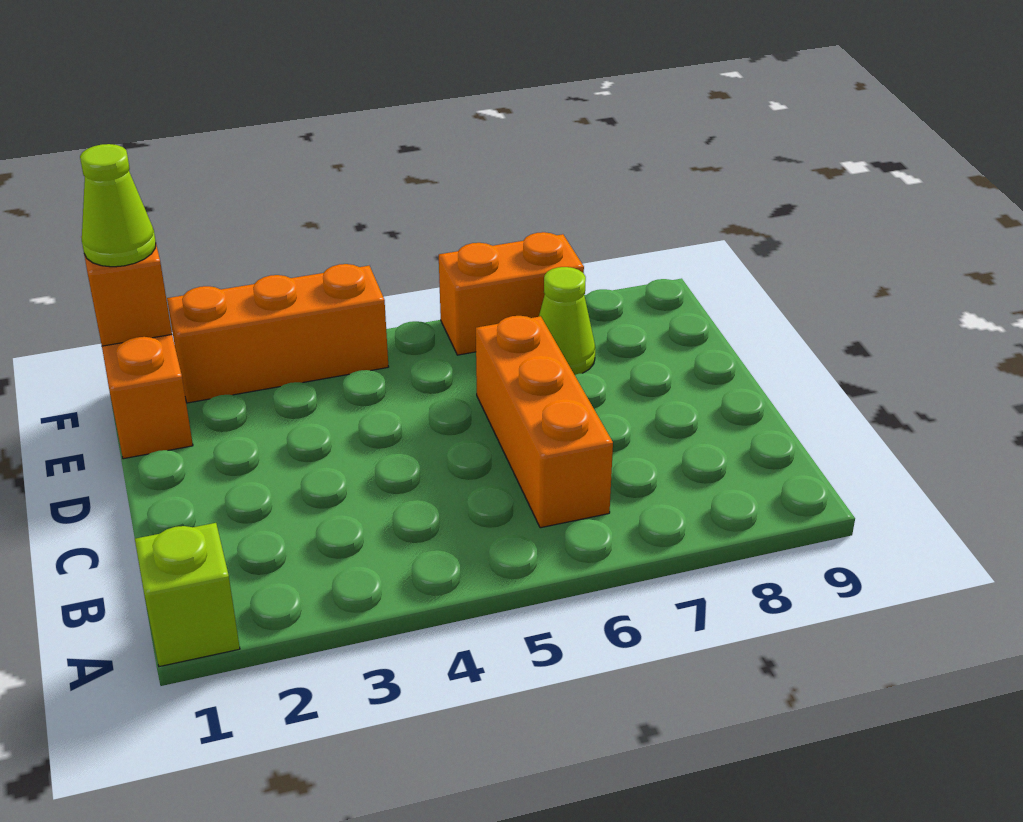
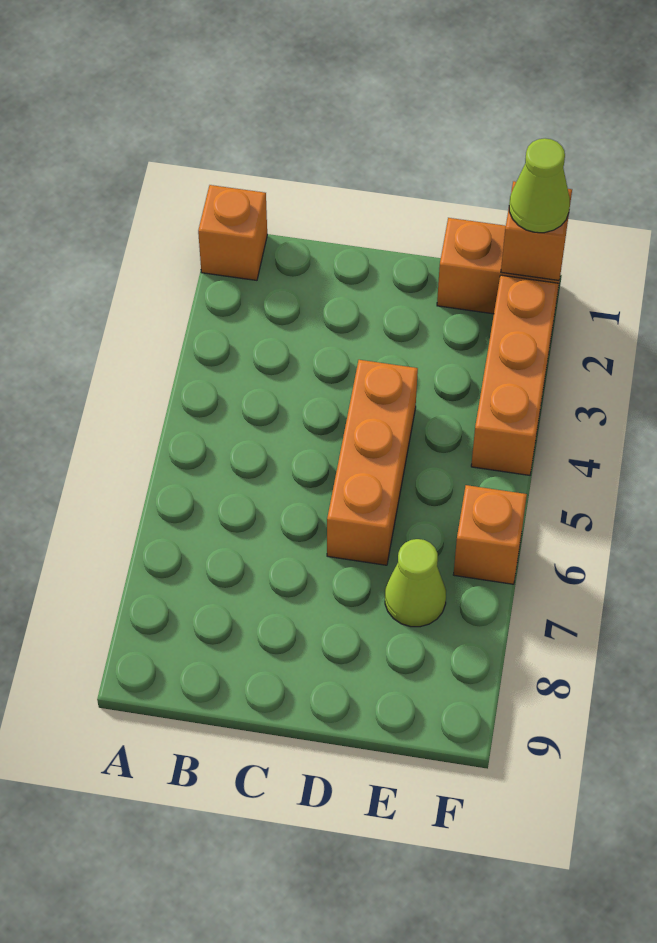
lime 1x1 brick [135,523,240,667] -> orange 1x1 brick [198,185,267,280]
orange 1x3 brick [476,316,613,528] -> orange 1x3 brick turned to [327,360,418,565]
orange 1x2 brick [439,232,584,355] -> orange 1x1 brick [453,485,527,584]

